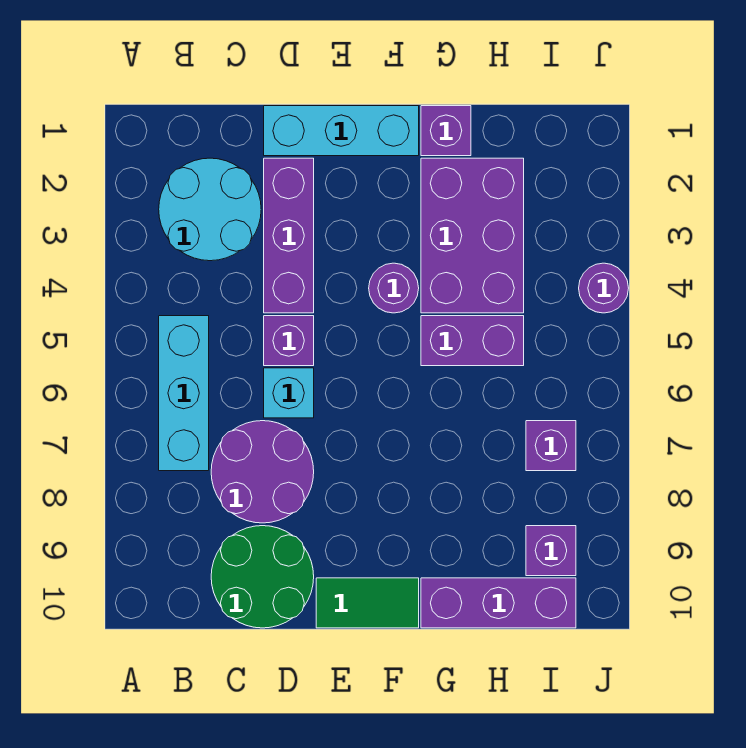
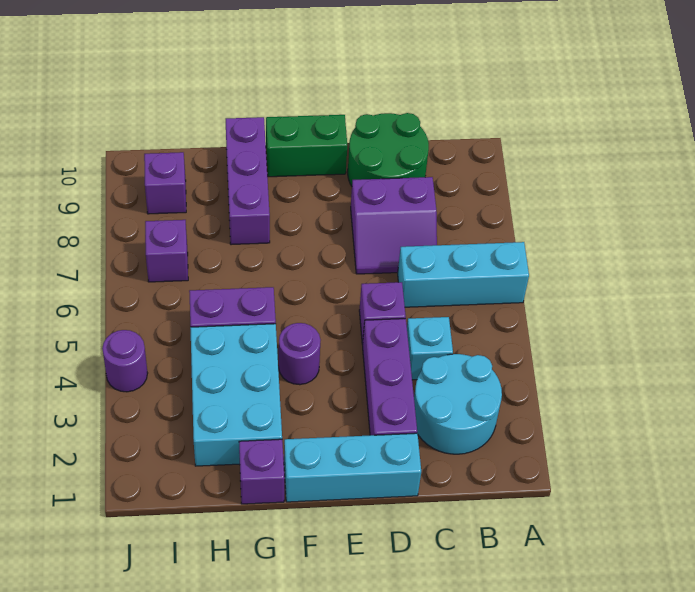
cyan 1x3 brick [159,316,209,471] -> cyan 1x3 brick turned to [398,242,529,307]
purple 2x2 round brick [211,421,314,523] -> purple 2x2 slope [351,177,437,274]
cyan 1x1 brick [264,368,314,418] -> cyan 1x1 brick moved to [407,317,453,380]
green 1x2 tile [316,578,419,628] -> green 1x2 brick [266,115,347,177]
purple 2x3 brick [421,158,524,313] -> cyan 2x3 brick [190,324,282,466]
purple 1x3 brick [421,578,576,628] -> purple 1x3 brick turned to [226,117,270,245]

